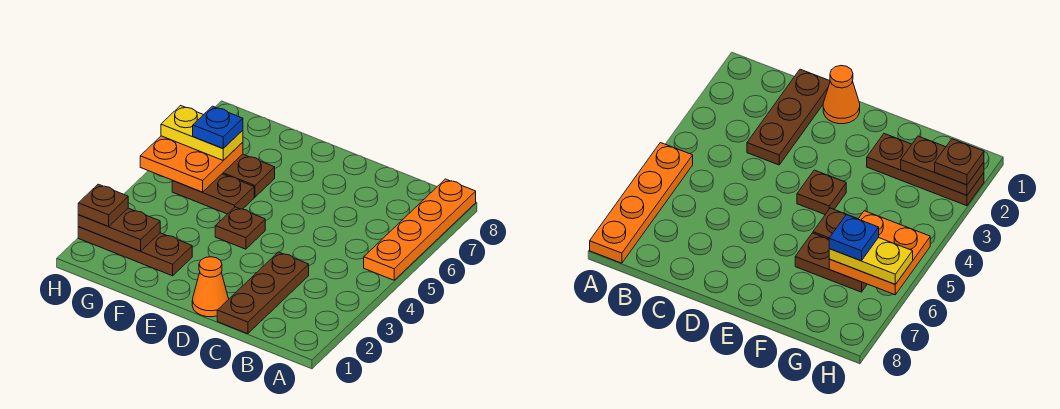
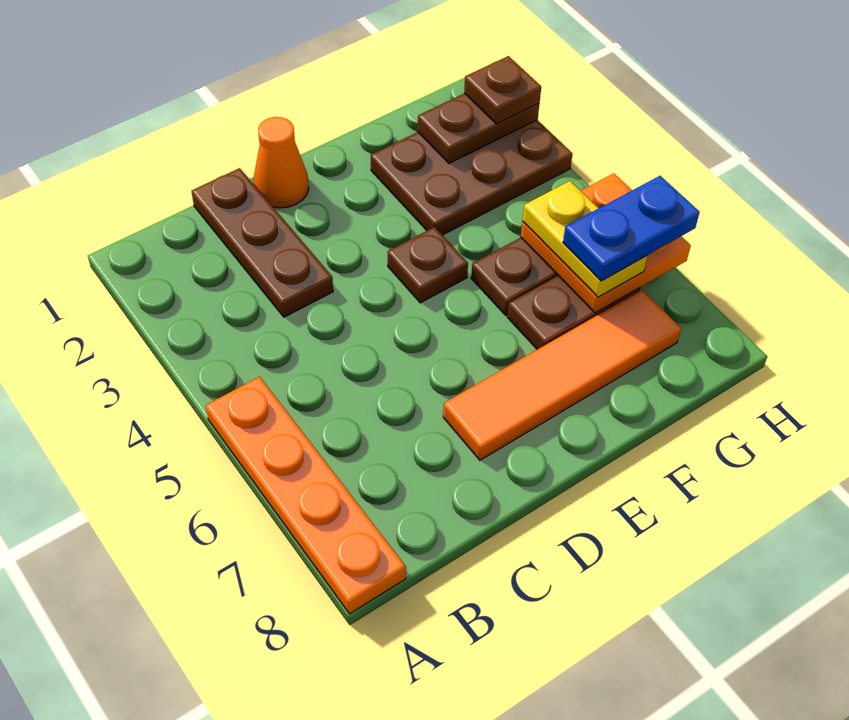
none -> orange 1x4 tile [443,290,681,460]
brown 1x3 plate [78,227,192,276] -> brown 2x3 plate [371,120,572,235]
yellow 1x2 plate [161,106,243,160] -> yellow 1x2 plate turned to [523,181,648,297]
blue 1x1 plate [193,106,243,148] -> blue 1x2 plate [563,176,700,281]

